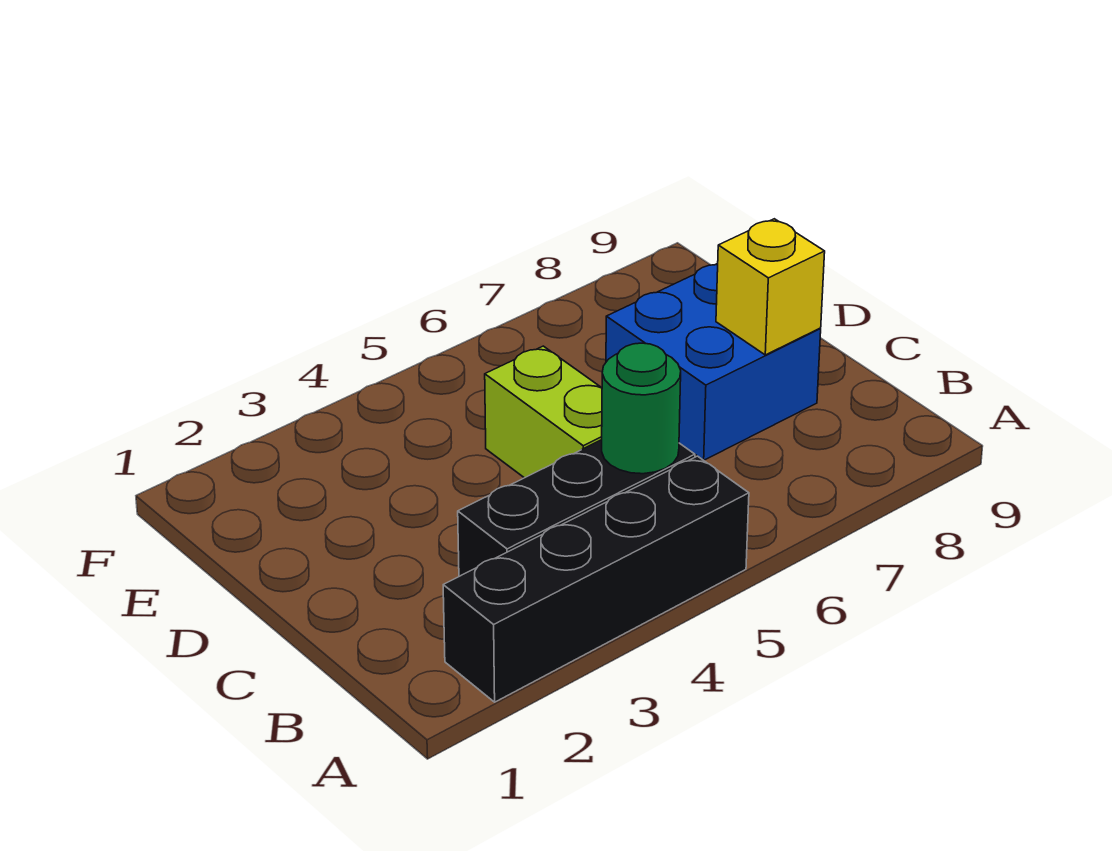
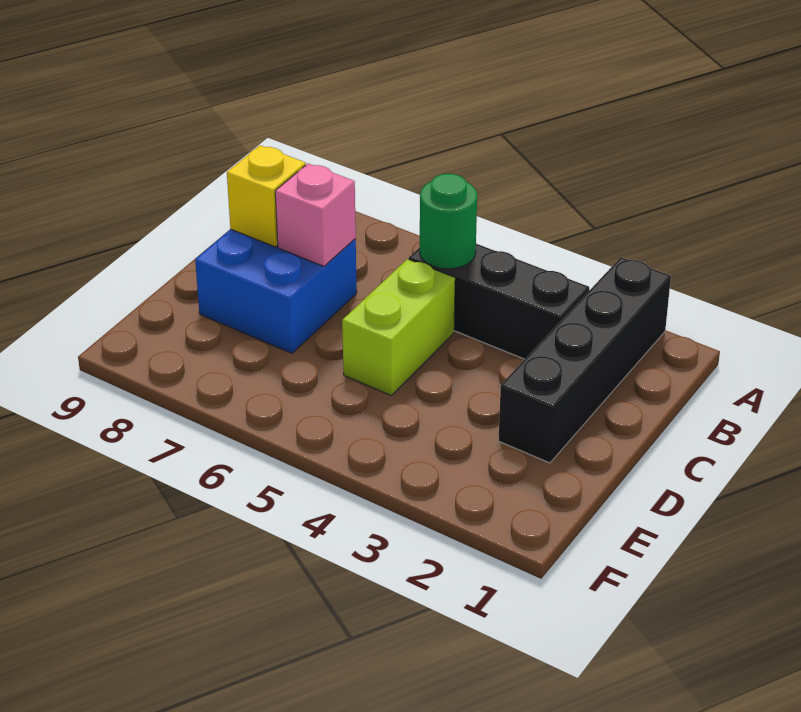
black 1x4 brick [443,456,749,702] -> black 1x4 brick turned to [498,257,671,463]
none -> pink 1x1 brick [275,164,356,266]

